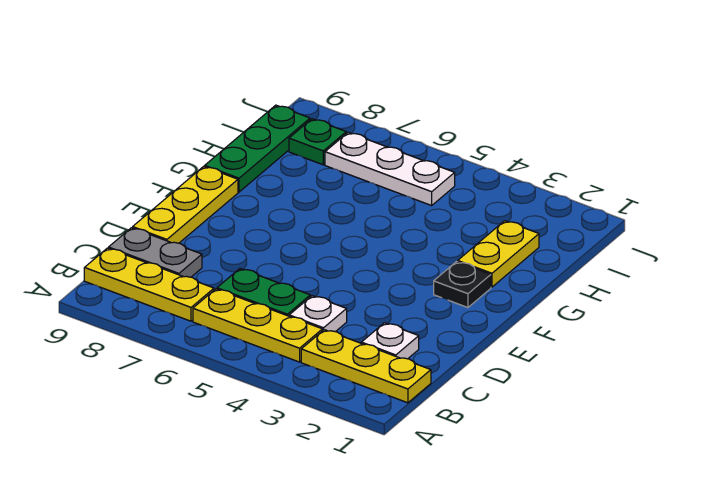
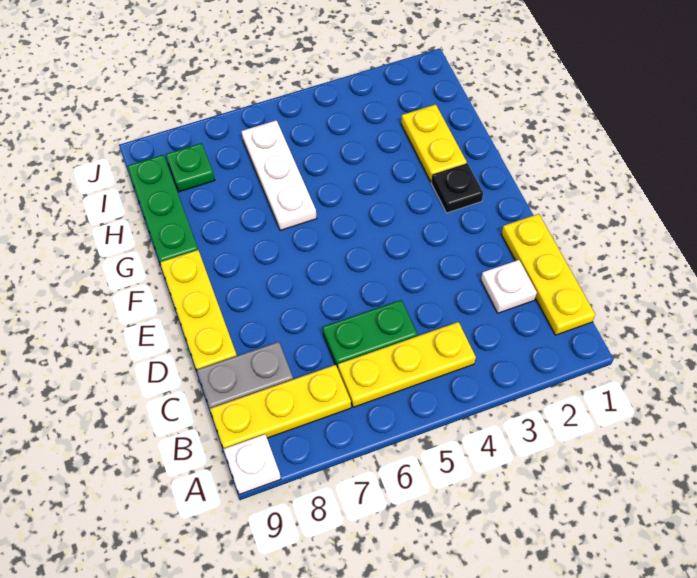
yellow 1x3 plate [301,330,431,403] -> yellow 1x3 plate turned to [501,214,595,335]
white 1x1 plate [289,296,347,332] -> white 1x1 plate moved to [224,434,281,495]
white 1x3 plate [325,132,455,205] -> white 1x3 plate turned to [241,120,317,231]

